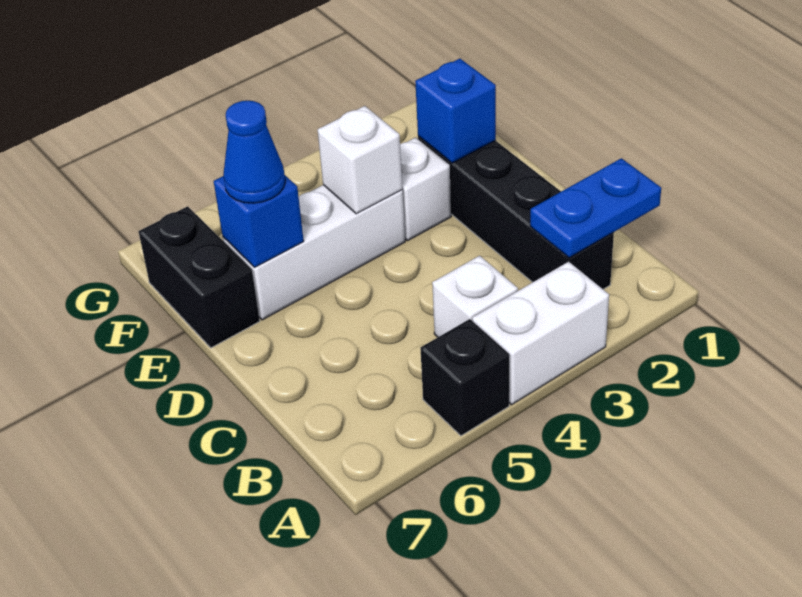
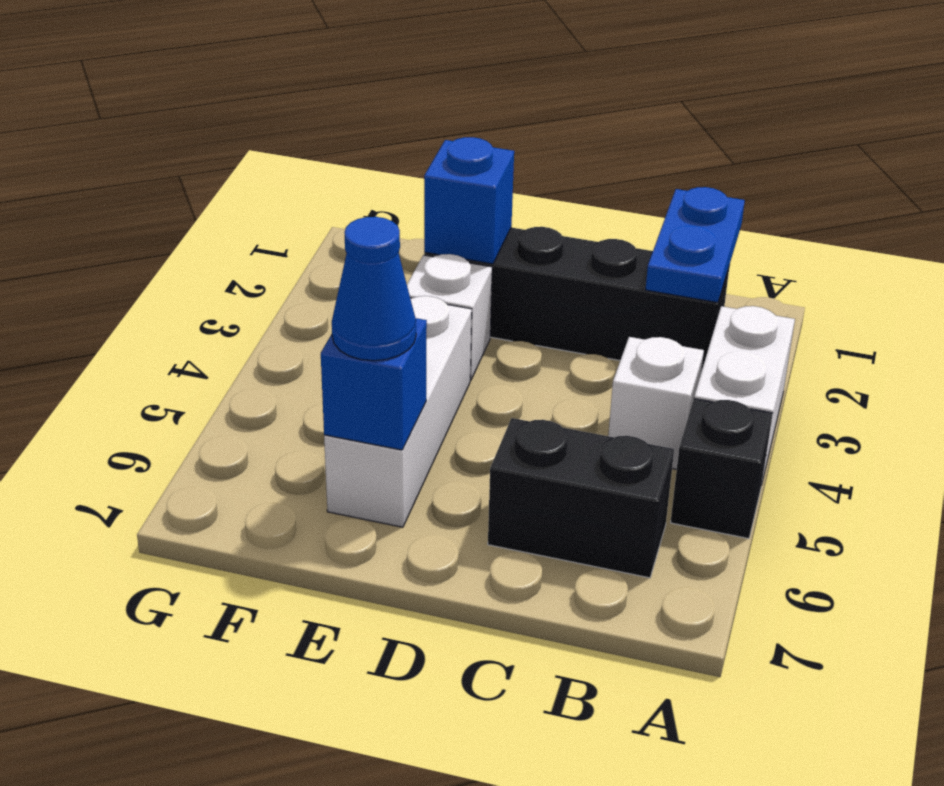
white 1x1 brick [318,106,402,214] -> none
black 1x2 brick [139,206,260,348] -> black 1x2 brick moved to [488,418,674,578]

